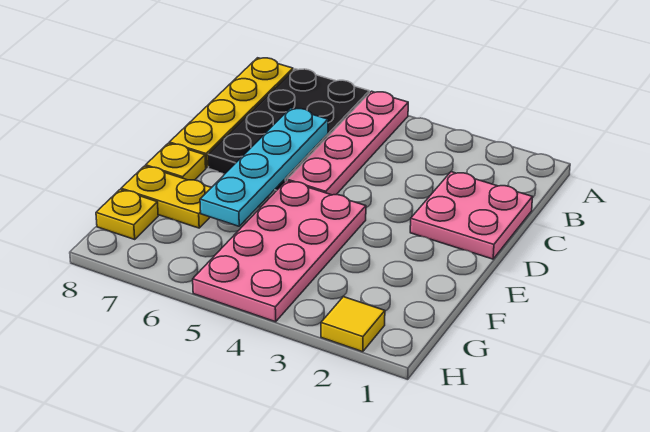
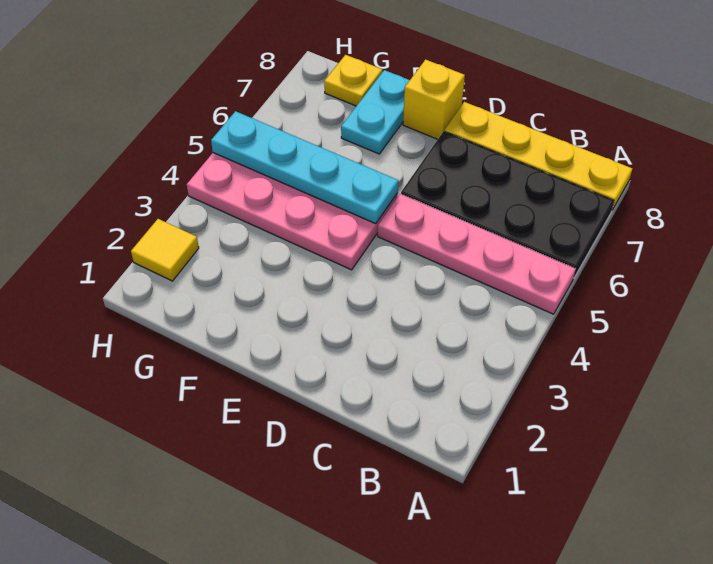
pink 2x2 plate [410,172,533,259] -> none
cyan 1x4 plate [200,108,328,226] -> cyan 1x4 plate moved to [211,111,398,224]
yellow 1x1 plate [146,143,206,180] -> yellow 1x1 brick [403,60,465,139]
yellow 1x2 plate [121,166,211,228] -> cyan 1x2 plate [341,70,410,154]

